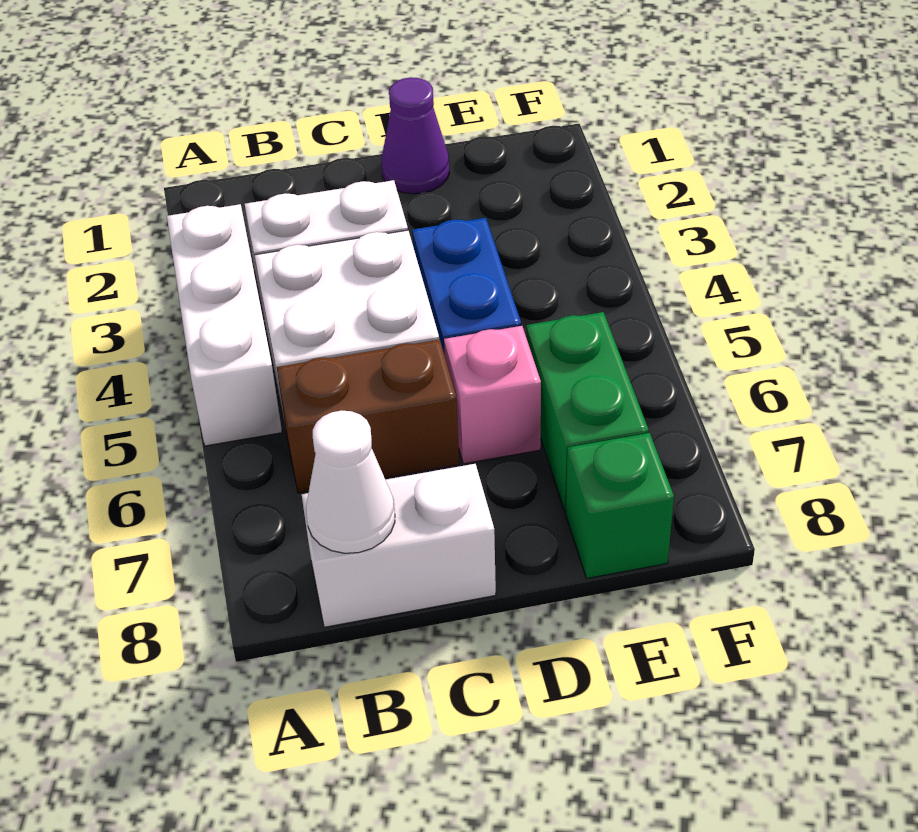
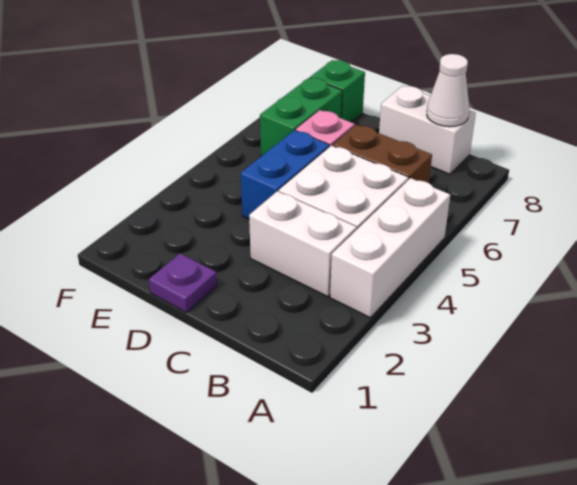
purple 1x1 cone [381,77,449,194] -> purple 1x1 plate [149,253,217,313]

